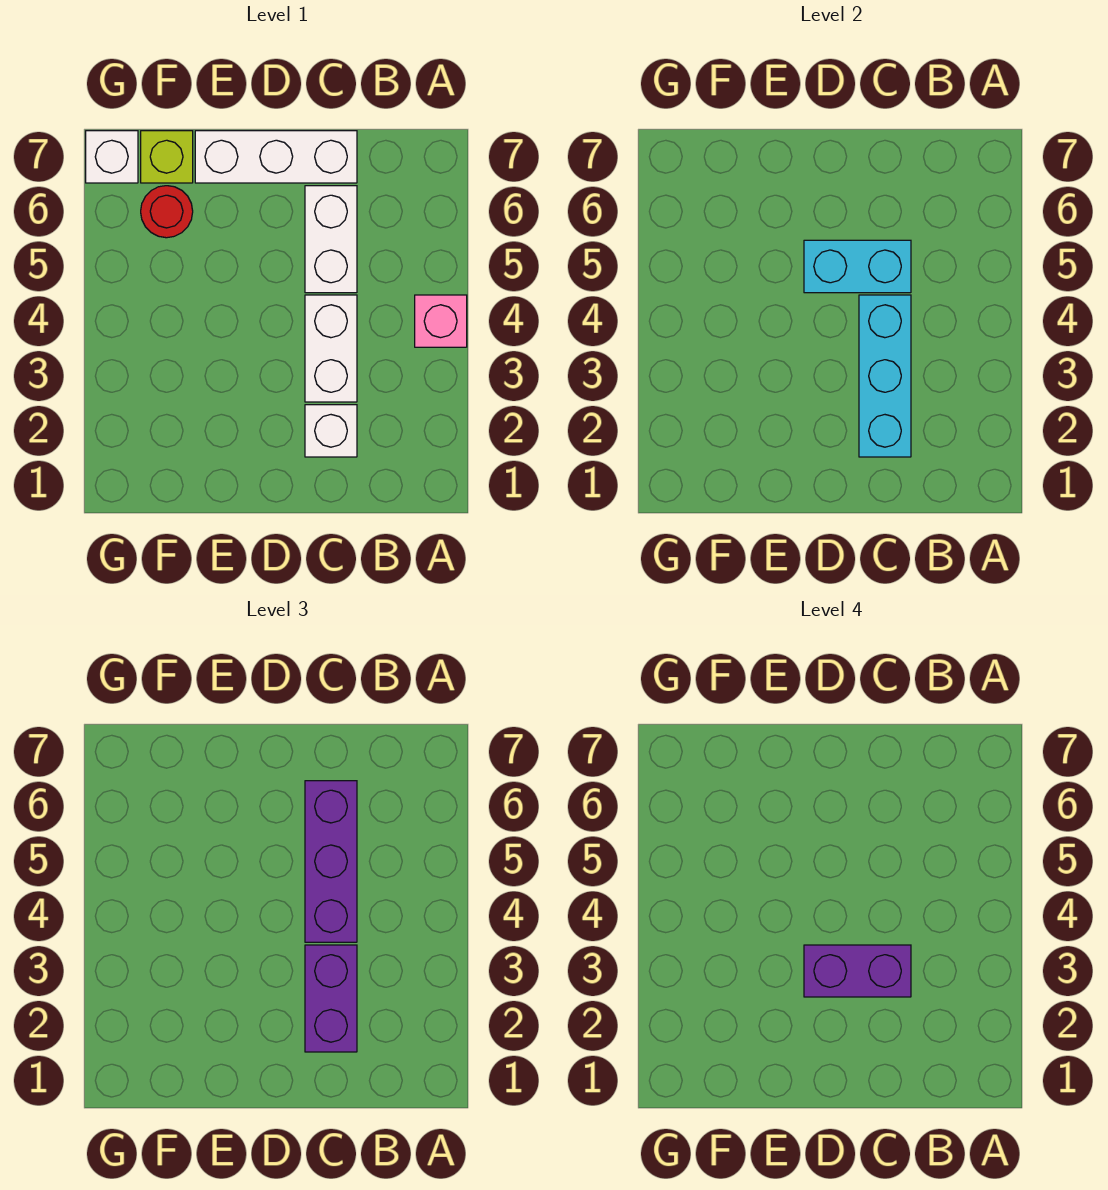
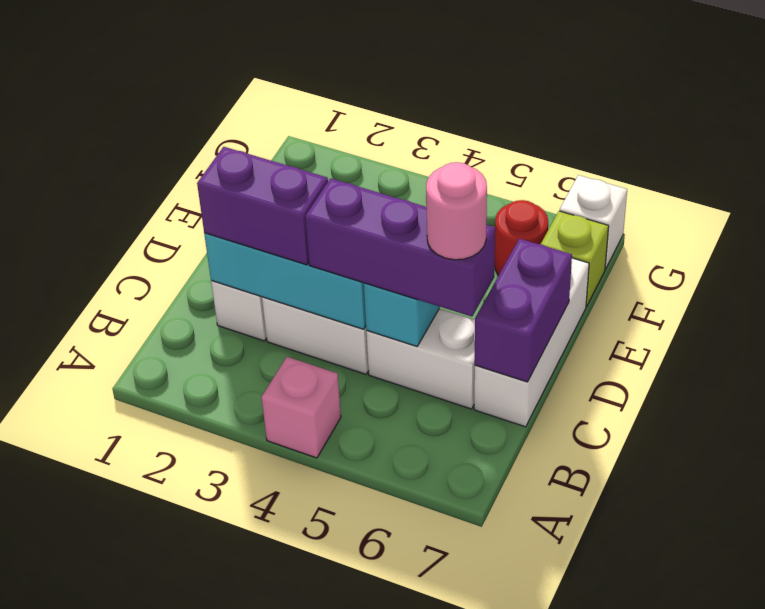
purple 1x2 brick [804,945,911,997] -> purple 1x2 brick moved to [475,239,572,382]
none -> pink 1x1 round brick [426,162,487,260]

